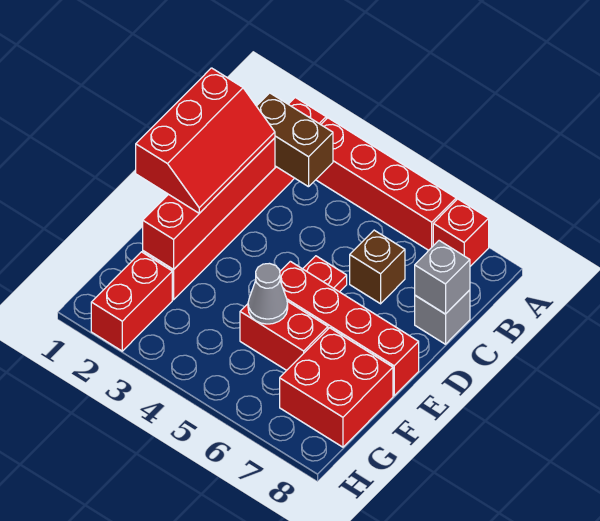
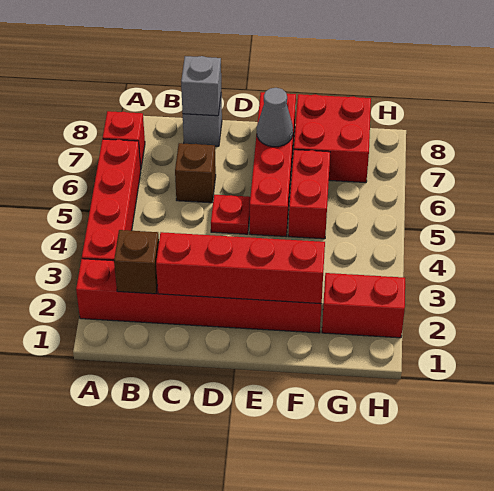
brown 1x2 brick [257,93,333,187] -> brown 1x1 brick [114,230,159,294]
red 2x3 slope [136,68,275,213] -> none
grey 1x1 cone [248,263,288,324] -> grey 1x1 cone moved to [257,88,293,147]

